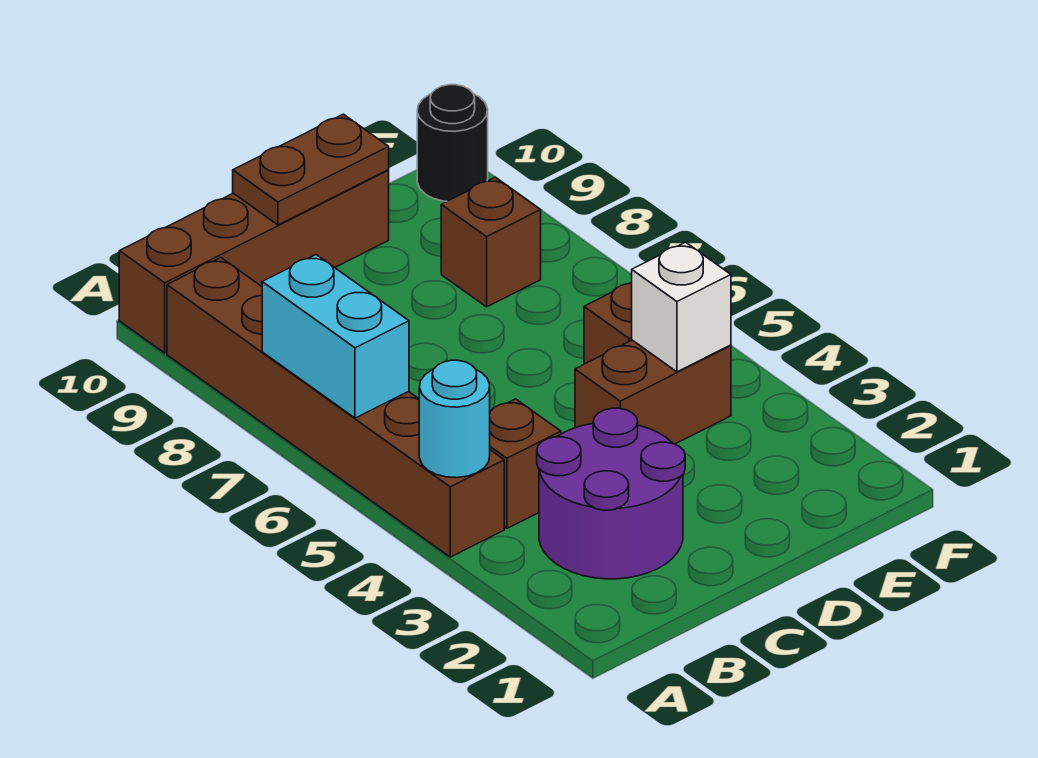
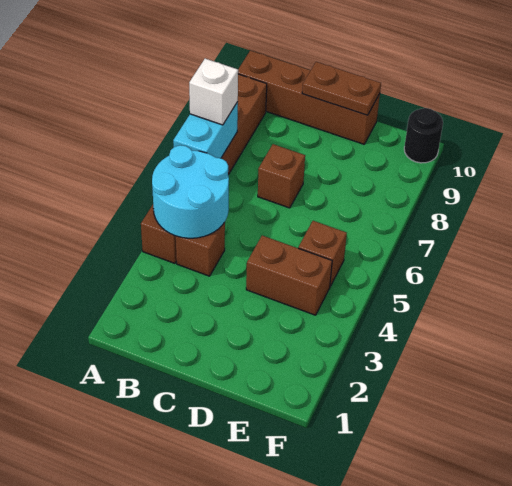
cyan 1x1 round brick [419,360,490,478] -> cyan 2x2 round brick [152,145,229,238]
purple 2x2 round brick [537,408,685,579] -> none
white 1x1 brick [632,242,731,372] -> white 1x1 brick moved to [189,59,238,125]
brown 1x1 brick [441,177,541,307] -> brown 1x1 brick moved to [258,144,305,208]

